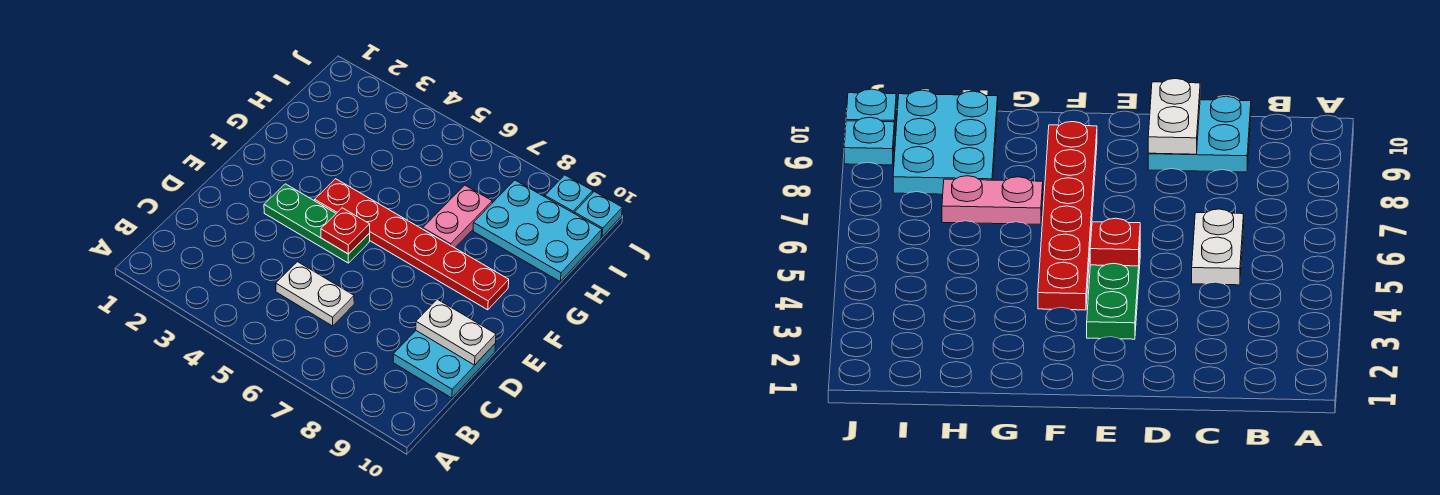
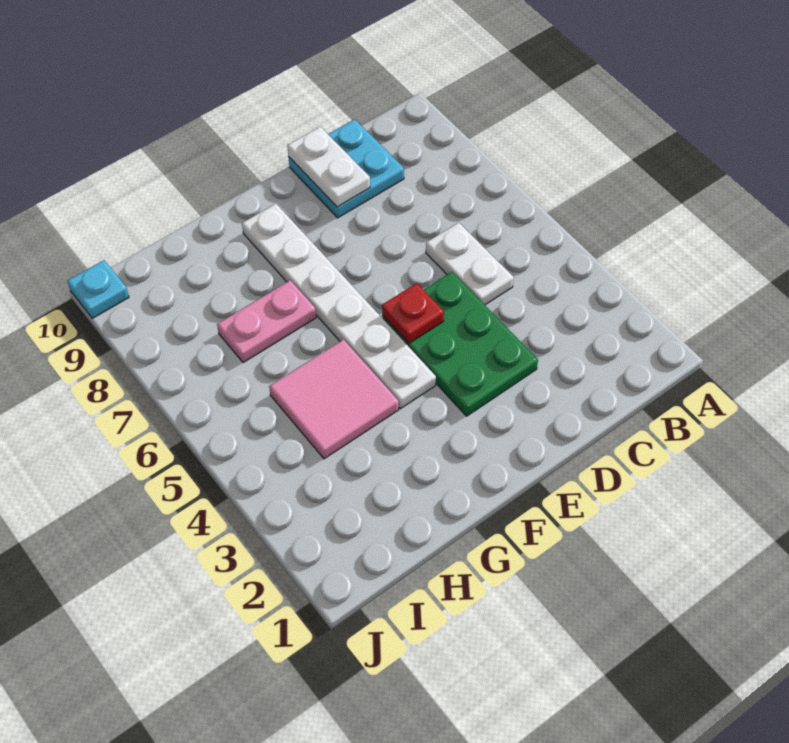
green 1x3 plate [264,184,370,263] -> green 2x3 plate [382,272,538,416]
red 1x6 plate [315,179,509,310] -> white 1x6 plate [242,204,436,409]
none -> pink 2x2 tile [269,340,399,459]
cyan 2x3 plate [473,180,602,281] -> none
cyan 1x1 plate [545,175,593,213] -> none

